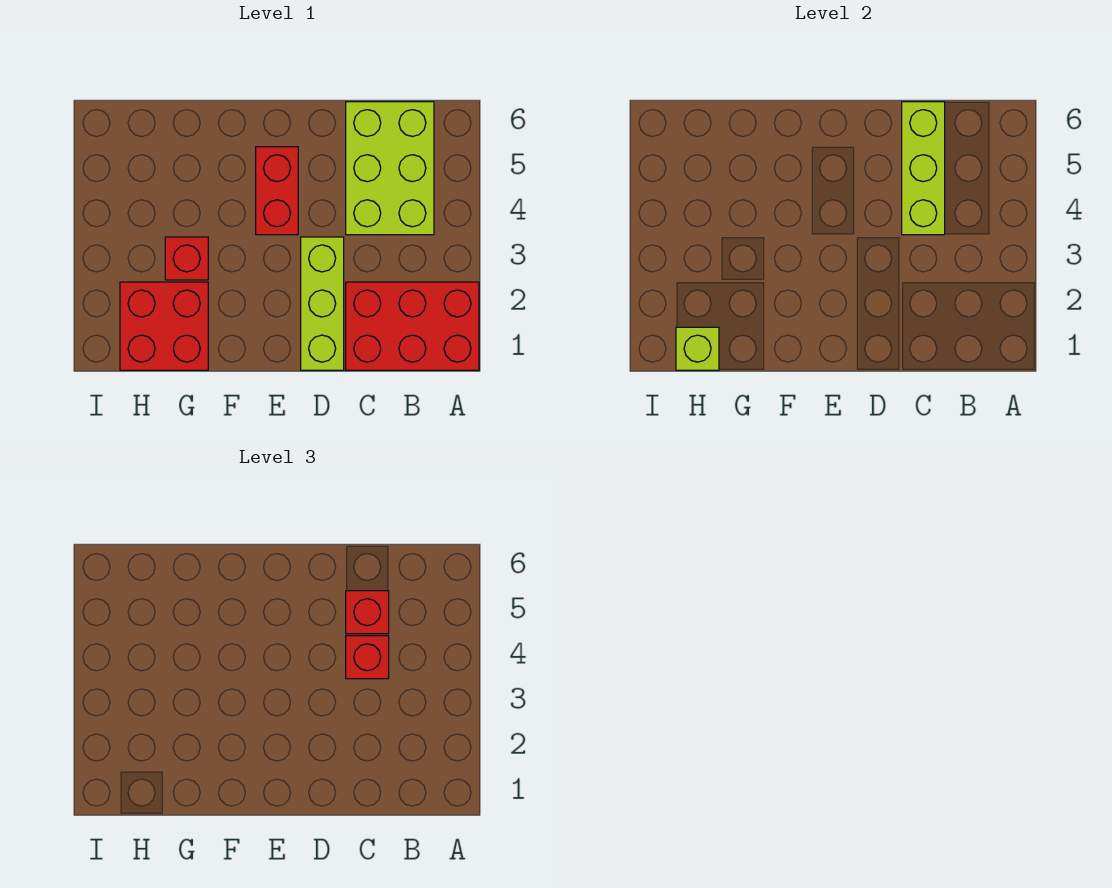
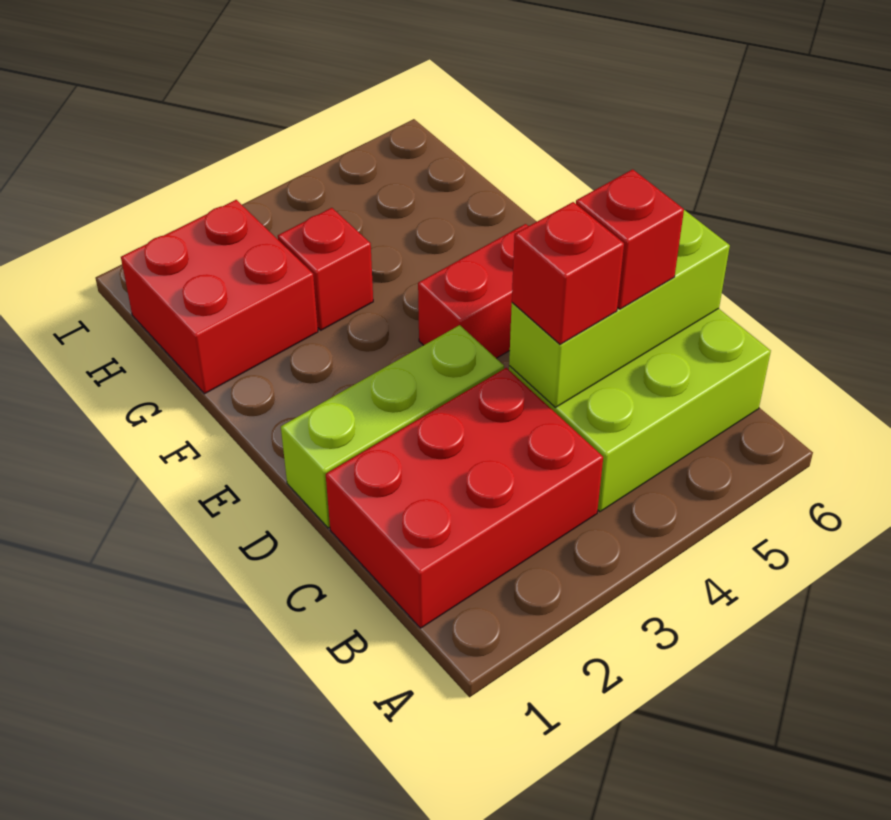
red 2x3 brick [346,282,479,370] -> red 2x3 brick turned to [326,368,603,628]
lime 1x1 brick [676,327,719,370] -> none

